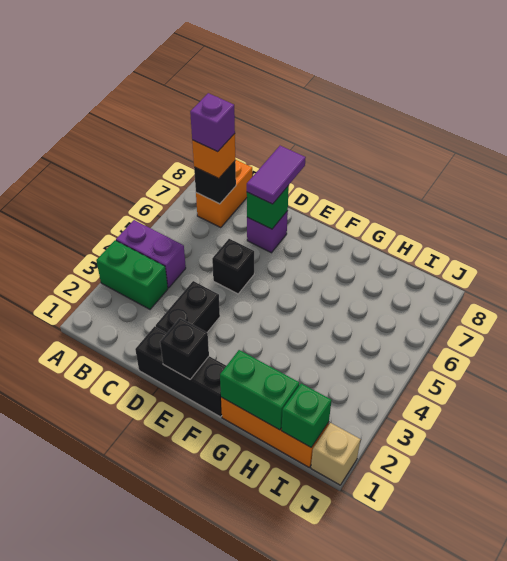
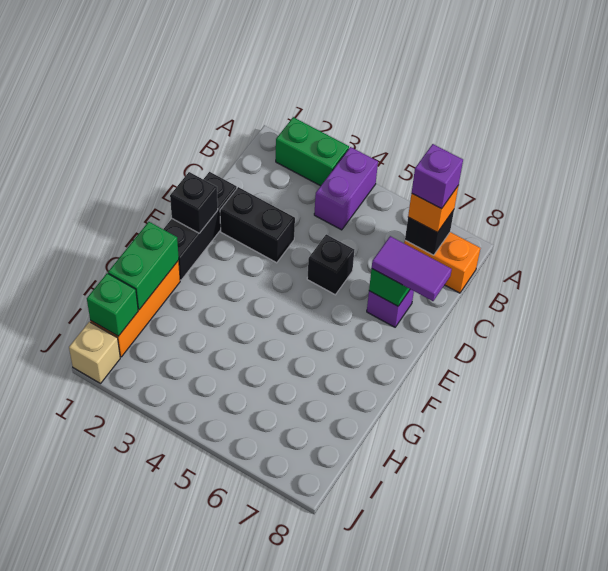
green 1x2 brick [96,240,168,309] -> green 1x2 brick turned to [276,117,349,186]

